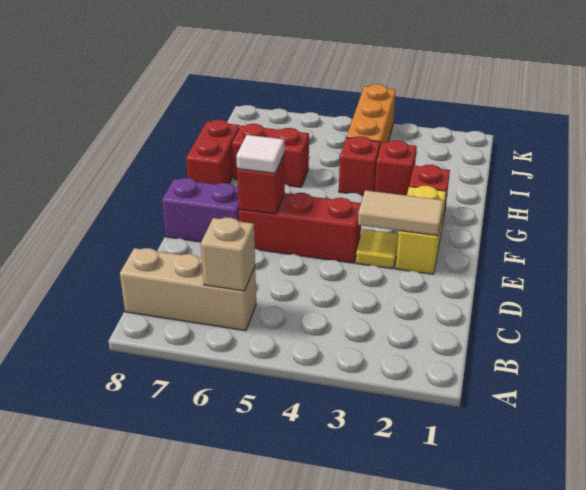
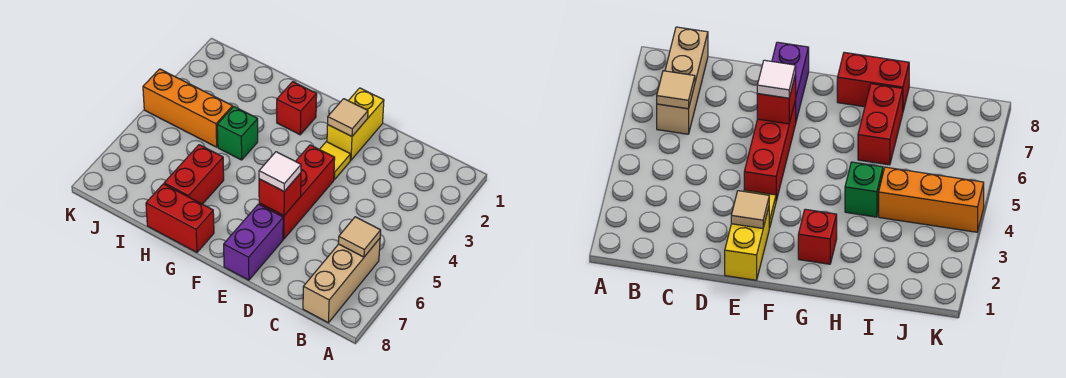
tan 1x1 brick [201,218,255,291] -> tan 1x1 tile [338,217,381,257]
yellow 1x2 brick [396,186,446,274] -> yellow 1x2 brick turned to [327,88,384,160]
tan 1x2 tile [358,190,444,236] -> tan 1x1 tile [328,99,368,137]
red 1x1 brick [375,140,417,195] -> none
red 1x1 brick [339,136,380,195] -> green 1x1 brick [217,107,258,160]

